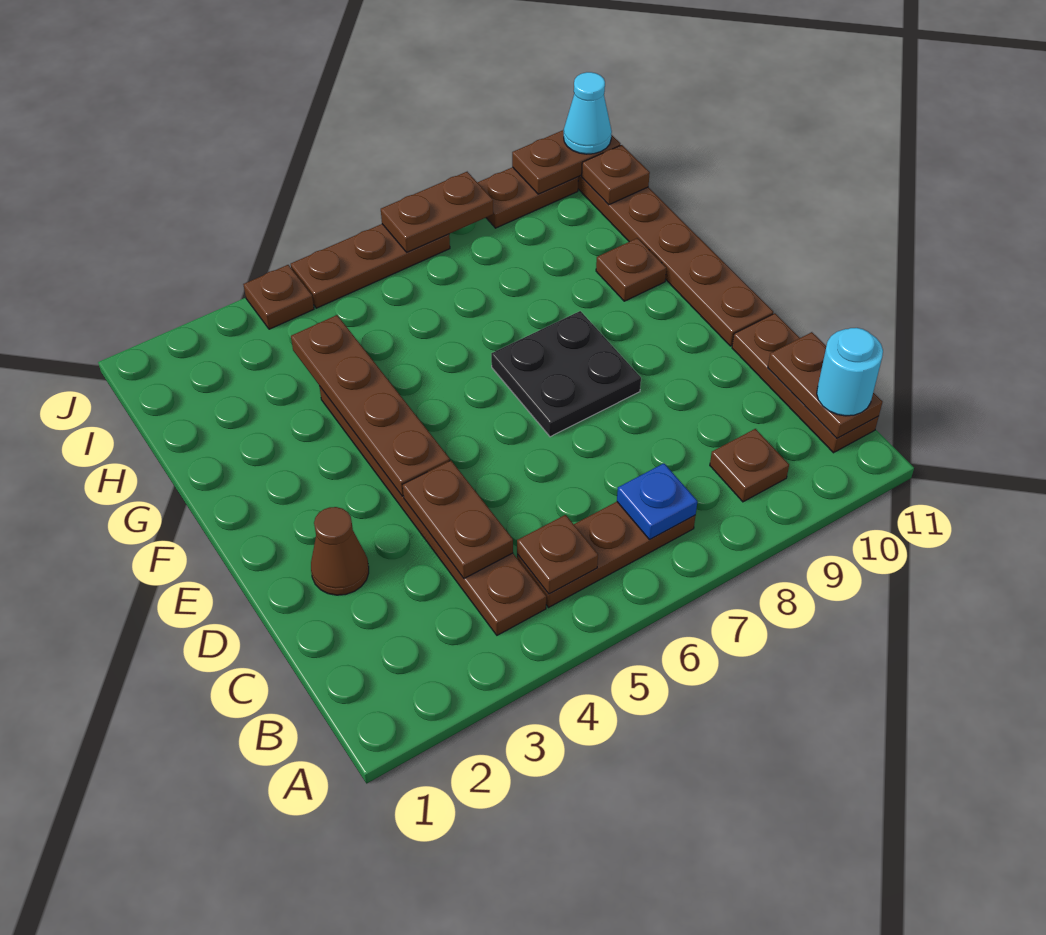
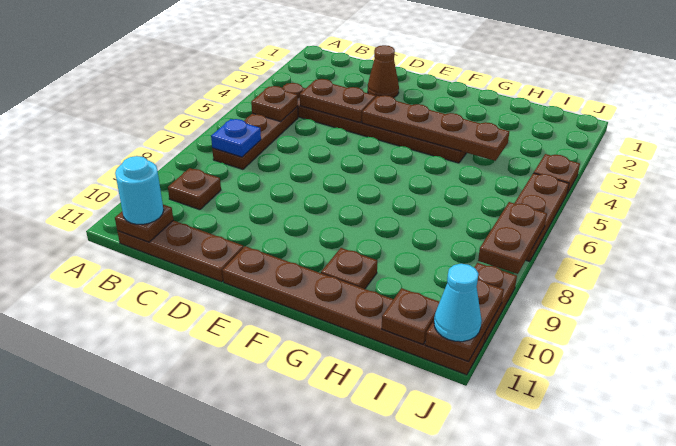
brown 1x2 plate [768,332,883,438] -> brown 1x1 plate [115,205,173,242]
black 2x2 plate [491,311,641,437] -> none

